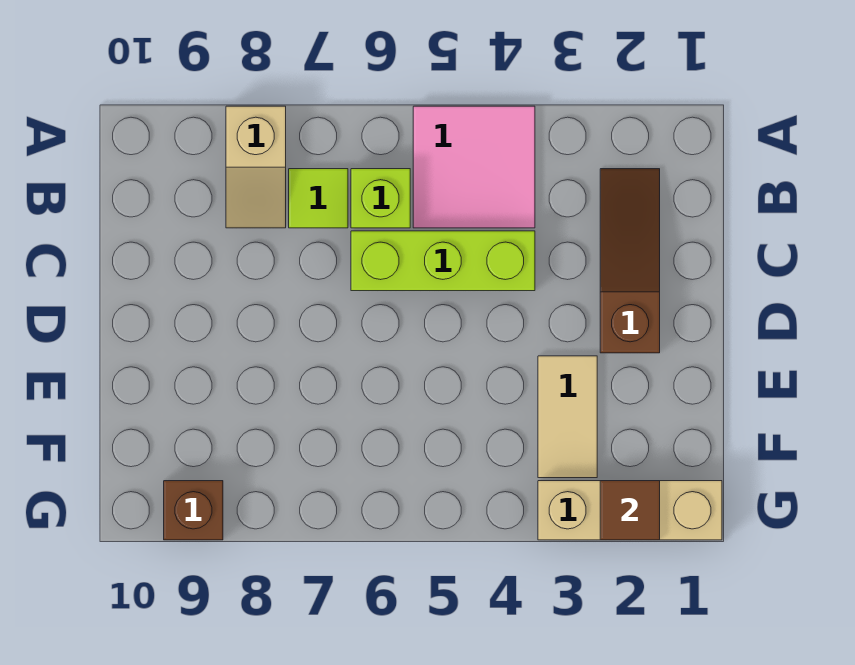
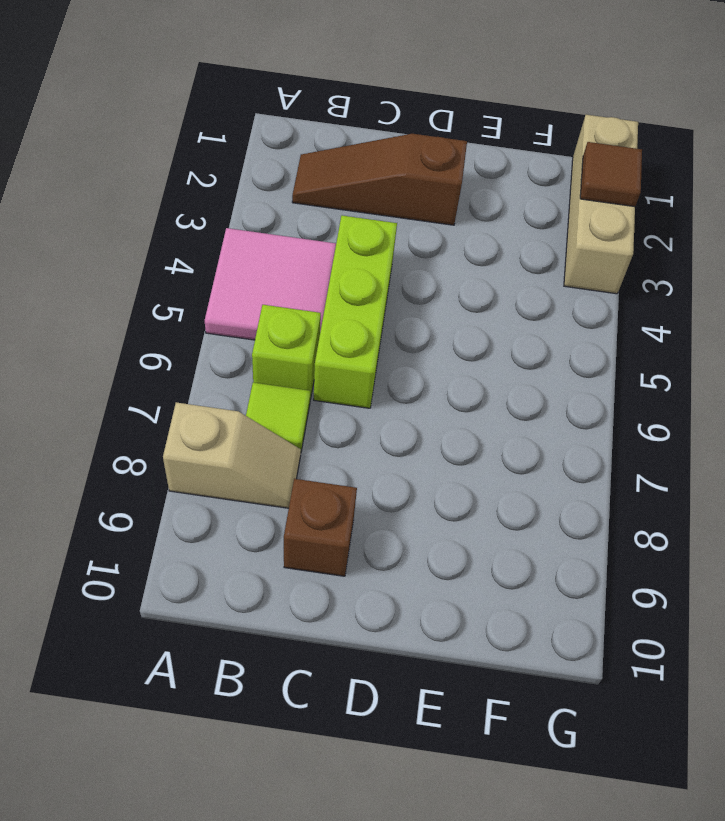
tan 1x2 tile [538,356,597,478] -> none
brown 1x1 brick [164,481,223,540] -> brown 1x1 brick moved to [284,479,357,576]

